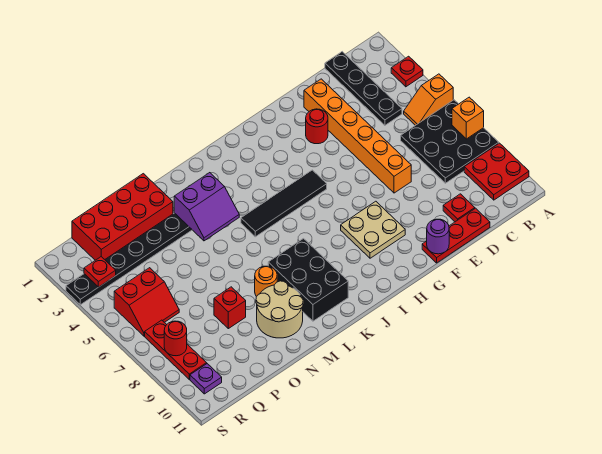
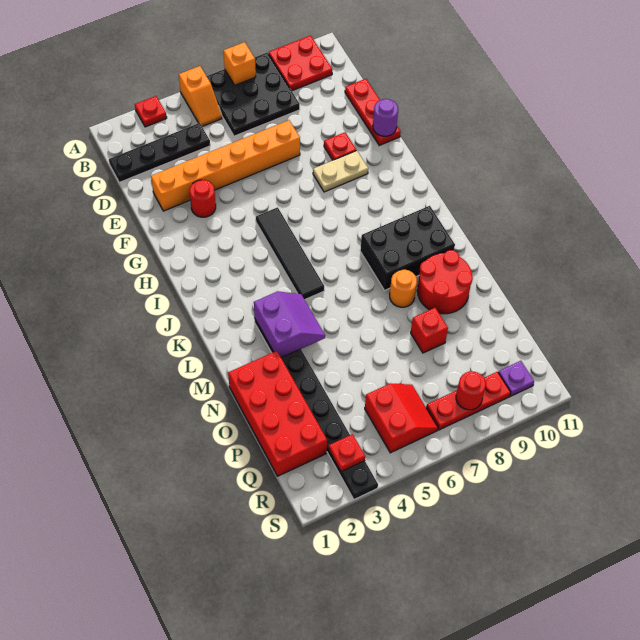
red 1x1 plate [443,194,475,222] -> red 1x1 plate moved to [324,132,356,160]
tan 2x2 plate [341,201,405,258] -> tan 1x2 plate [313,151,368,192]
tan 2x2 round brick [256,281,303,338] -> red 2x2 round brick [417,250,473,314]

